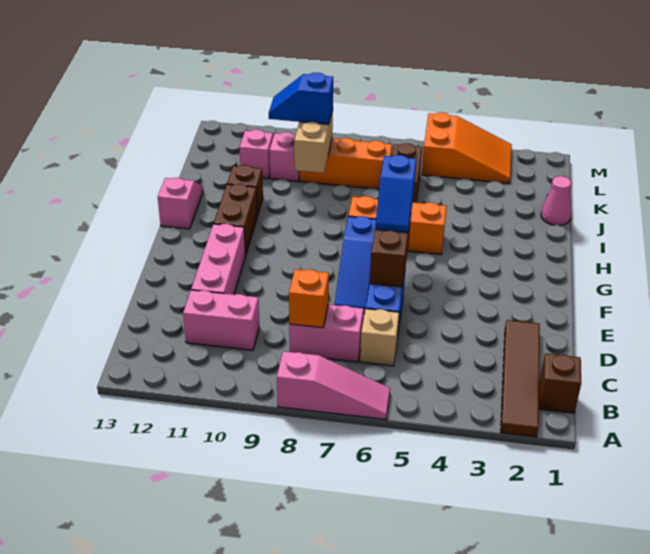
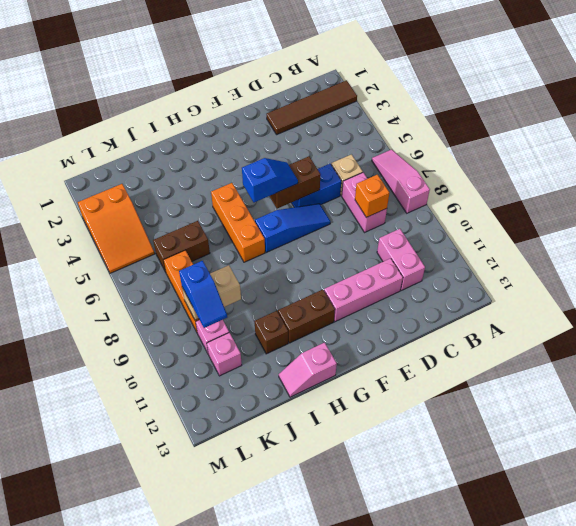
brown 1x1 brick [539,354,581,413] -> none
pink 1x1 cone [541,176,572,226] -> none
orange 2x3 slope [422,112,512,183] -> orange 2x3 slope turned to [78,184,155,273]

